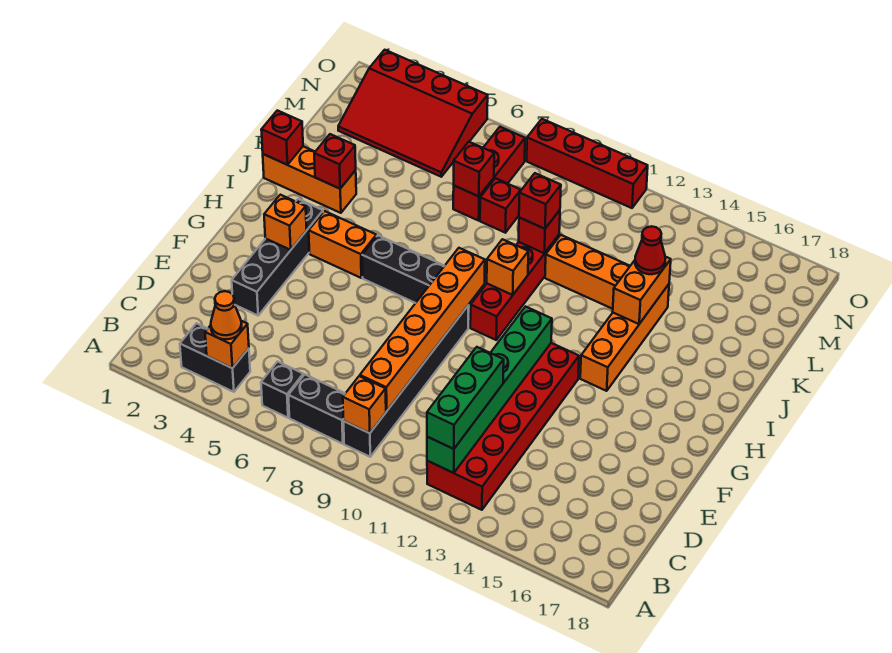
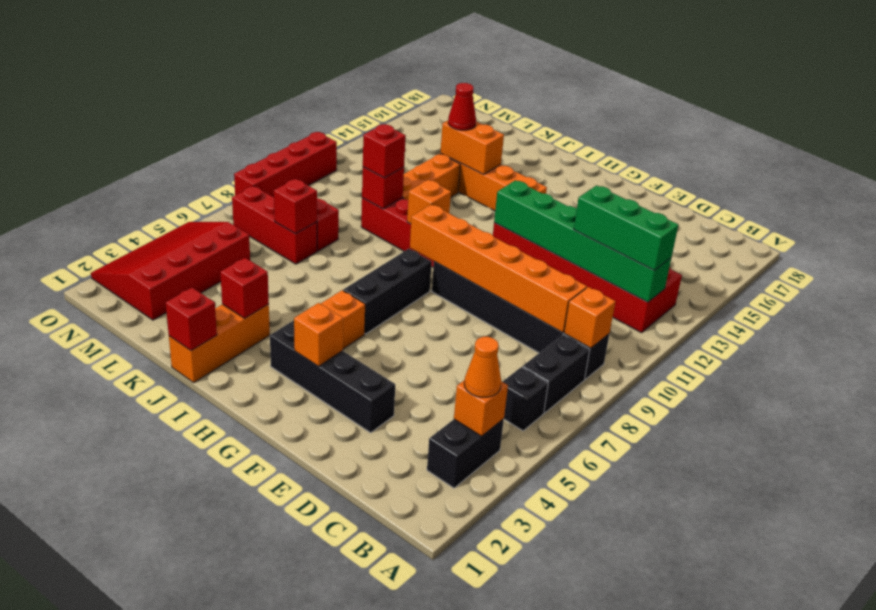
red 3x4 slope [338,50,488,177] -> red 3x4 slope turned to [91,222,250,320]

